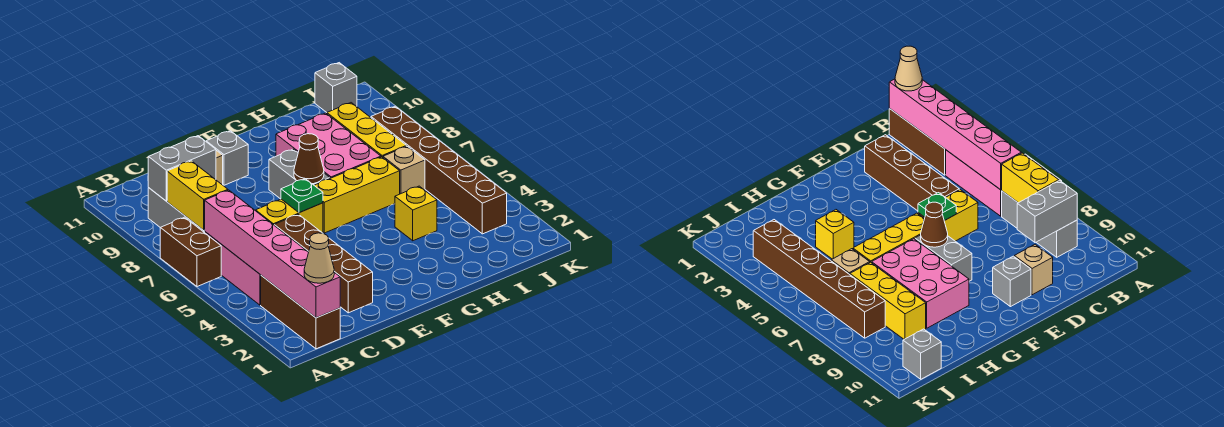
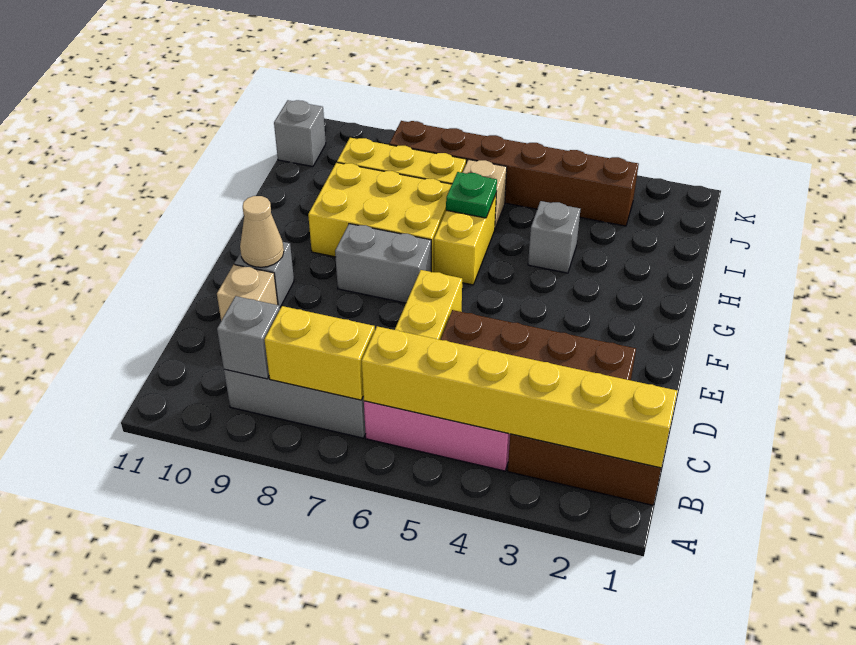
brown 1x2 brick [160,217,221,287] -> none
pink 1x6 brick [205,190,340,318] -> yellow 1x6 brick [362,326,677,468]
tan 1x1 cone [304,233,334,283] -> tan 1x1 cone moved to [240,196,284,267]
grey 1x2 brick [148,136,216,201] -> grey 1x1 brick [217,296,280,379]
green 1x1 plate [281,179,323,213] -> green 1x1 plate moved to [446,172,497,218]
yellow 1x3 brick [314,157,400,233] -> yellow 1x2 brick [434,195,496,285]
brown 1x1 cone [294,134,324,184] -> none
pink 2x3 brick [276,113,381,178] -> yellow 2x3 brick [308,162,452,272]
yellow 1x1 brick [395,186,437,241] -> grey 1x1 brick [528,201,580,273]

